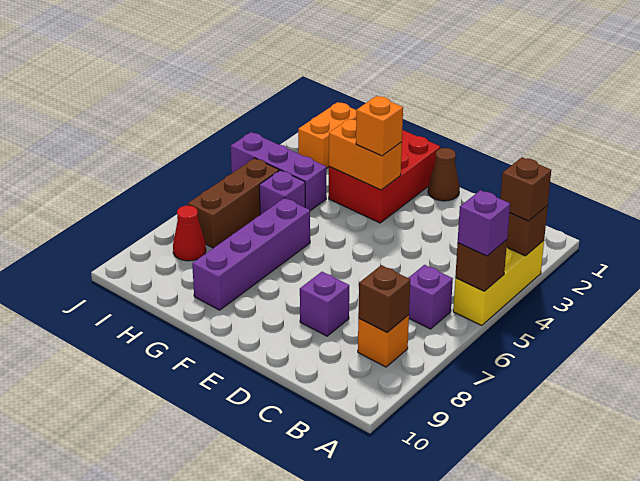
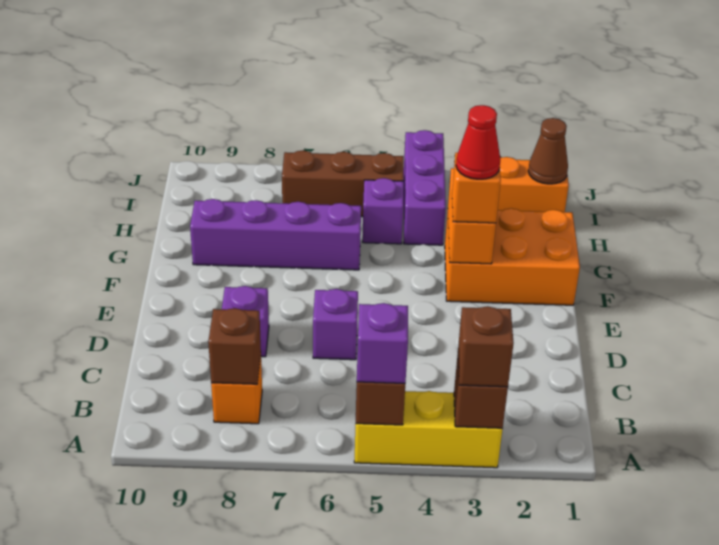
purple 1x1 brick [409,265,453,329] -> purple 1x1 brick moved to [313,289,358,360]
brown 1x1 cone [428,148,460,201] -> brown 1x1 cone moved to [528,118,568,184]
red 2x3 brick [329,130,440,223] -> orange 2x3 brick [445,208,580,305]
red 1x1 cone [173,206,206,261] -> red 1x1 cone moved to [456,105,500,179]

